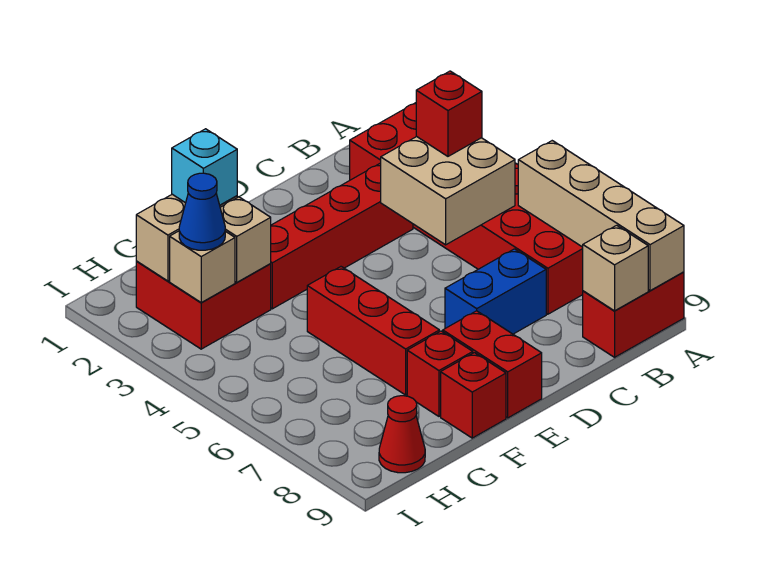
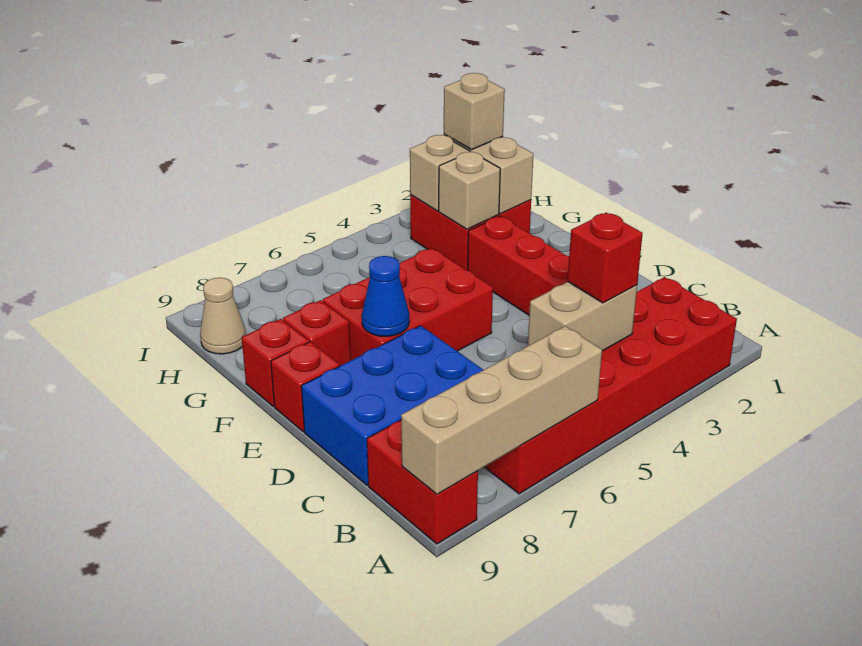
tan 2x2 brick [381,137,515,245] -> tan 1x2 brick [528,282,637,351]
tan 1x1 brick [583,225,648,311] -> tan 1x1 brick moved to [444,73,505,150]
blue 1x2 brick [445,249,546,334] -> blue 2x3 brick [301,326,483,485]
red 1x2 brick [443,311,542,418] -> red 1x1 brick [271,342,340,432]
red 1x3 brick [307,267,439,395] -> red 2x3 brick [323,248,493,360]
cyan 1x1 brick [172,129,237,205] -> none
blue 1x1 cone [179,173,225,250] -> blue 1x1 cone moved to [362,256,409,337]
red 1x1 cone [379,396,425,473] -> tan 1x1 cone [200,278,246,354]

